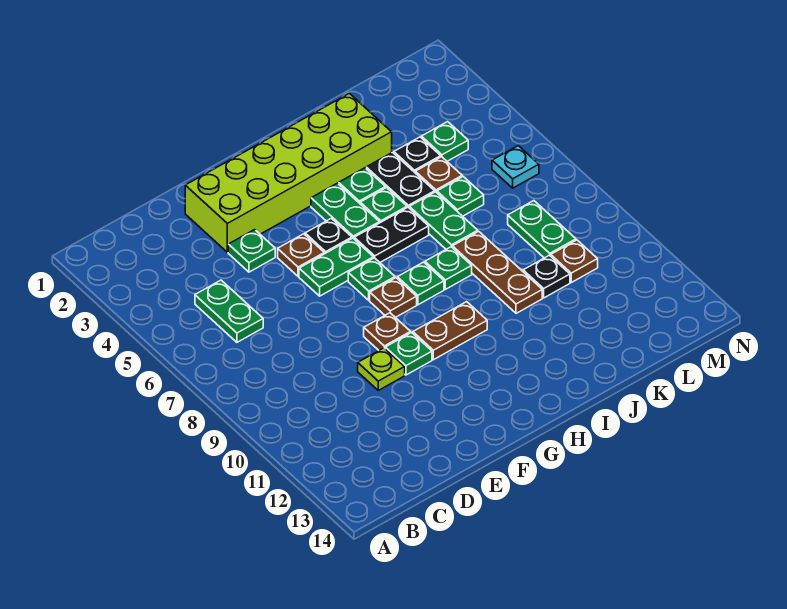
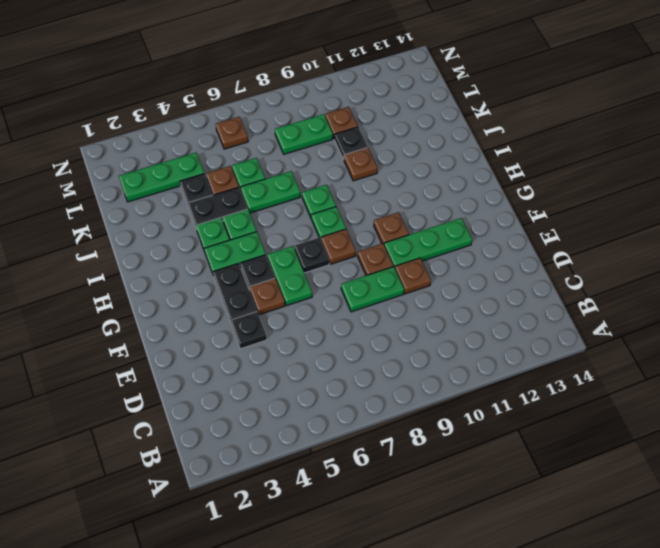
green 1x2 plate [195,280,263,342] -> green 1x2 plate moved to [341,267,404,312]
lime 2x6 brick [185,93,392,252] -> none
green 1x1 plate [228,230,275,272] -> black 1x1 plate [231,312,267,349]
lime 1x1 plate [358,348,405,390] -> brown 1x1 plate [395,258,431,294]
green 1x1 plate [385,333,432,375] -> green 1x3 plate [384,218,472,268]
green 1x1 plate [348,258,395,300] -> black 1x1 plate [294,238,329,273]
brown 1x2 plate [413,302,487,360] -> brown 1x1 plate [374,212,409,244]
black 1x2 plate [354,207,429,262] -> black 1x2 plate moved to [213,263,257,322]
brown 1x3 plate [453,231,542,313] -> brown 1x1 plate [344,148,378,181]
green 1x1 plate [421,122,468,161] -> green 1x3 plate [119,153,204,202]
cyan 1x1 plate [492,146,539,188] -> brown 1x1 plate [216,117,248,149]

